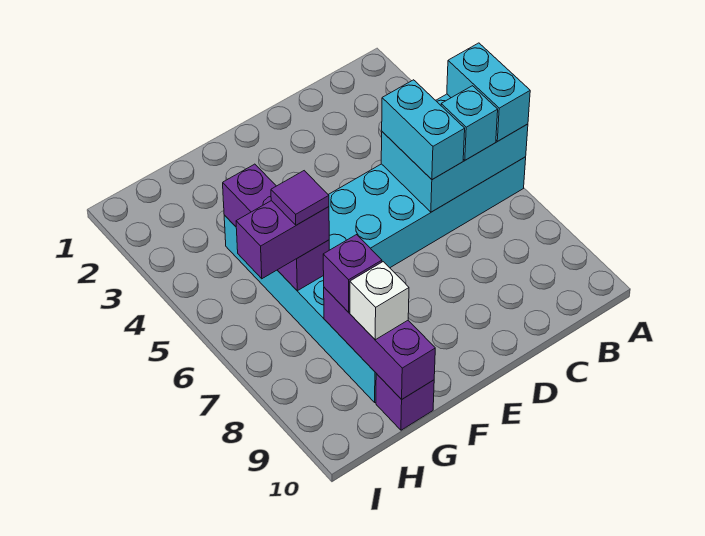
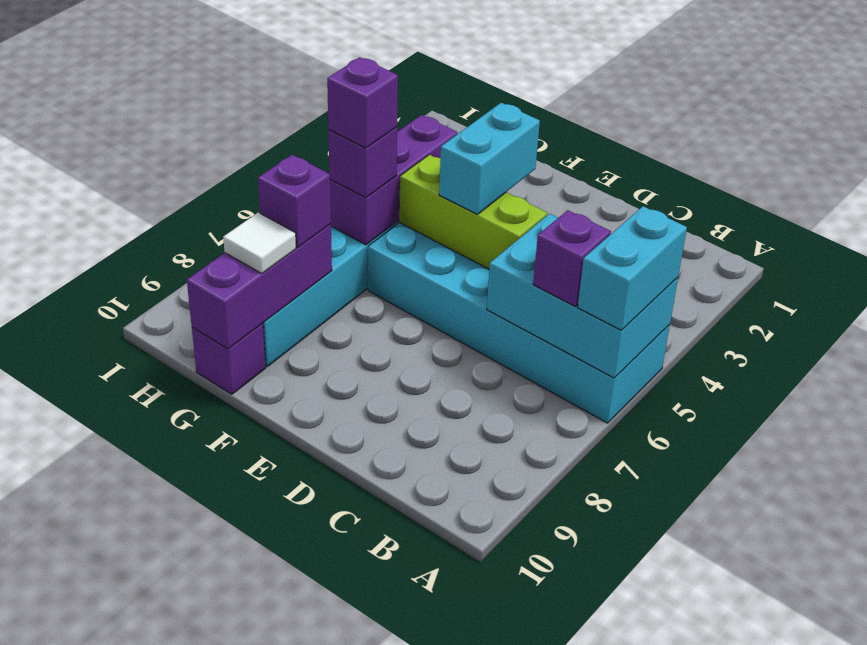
cyan 1x1 brick [441,86,498,160] -> purple 1x1 brick [533,210,611,306]
cyan 1x2 brick [382,80,465,180] -> cyan 1x2 brick moved to [439,103,540,215]
none -> lime 1x3 brick [399,155,547,269]
purple 1x2 brick [236,201,329,279] -> purple 1x1 brick [328,127,397,198]
purple 1x1 tile [271,171,329,225] -> purple 1x1 brick [327,57,398,148]
white 1x1 brick [350,262,409,340] -> white 1x1 tile [223,212,296,273]

